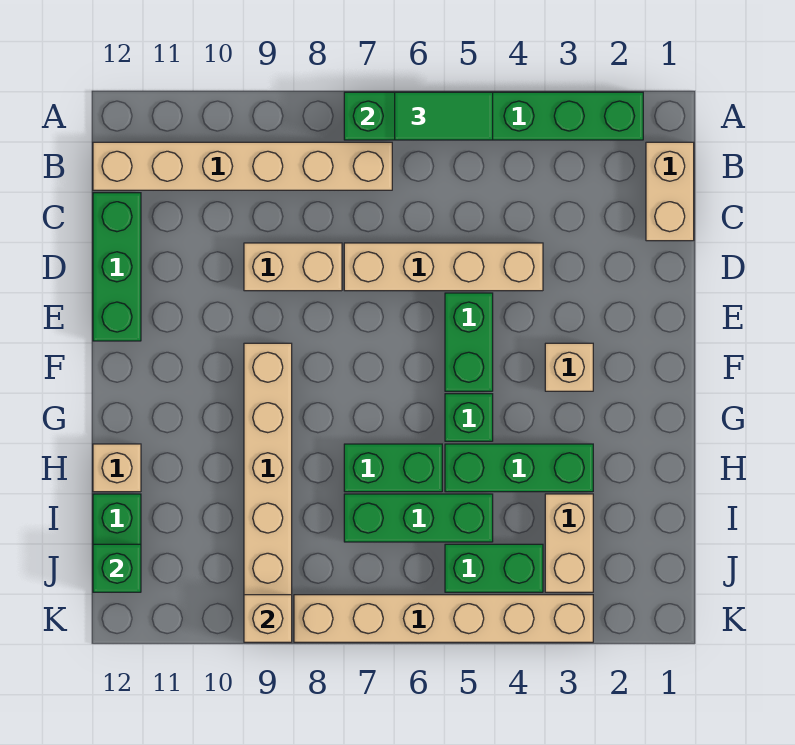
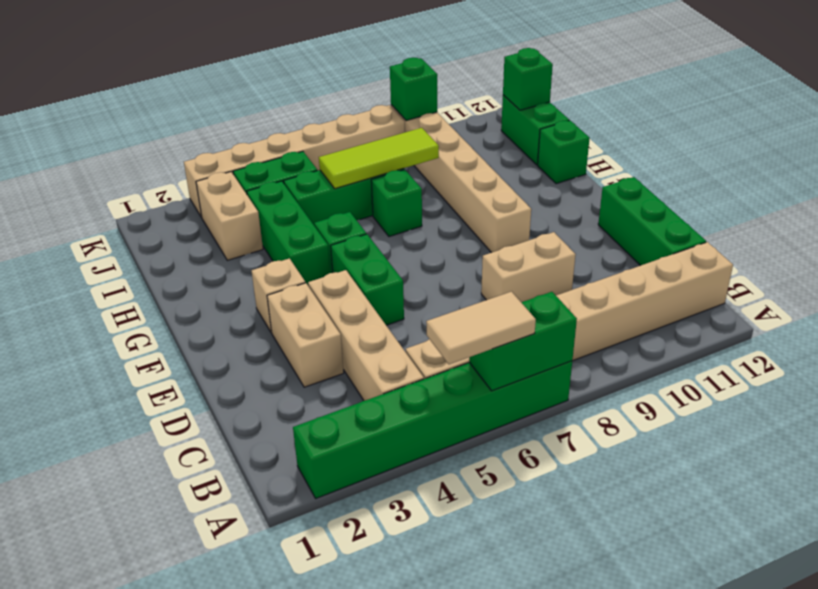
green 1x2 tile [395,92,493,140] -> tan 1x2 tile [426,292,536,364]
tan 1x2 brick [646,142,694,241] -> tan 1x2 brick moved to [267,283,344,387]
tan 1x6 brick [93,142,392,190] -> tan 1x8 brick [406,242,733,379]
tan 1x4 brick [344,243,543,291] -> tan 1x4 brick turned to [308,270,424,401]
green 1x3 brick [445,444,593,492] -> green 1x3 brick turned to [247,181,330,285]
green 1x2 brick [344,444,442,492] -> green 1x1 brick [371,170,422,237]
tan 1x1 brick [93,444,141,492] -> green 1x1 brick [538,121,590,184]
none -> lime 1x3 tile [319,128,439,189]
tan 1x1 brick [244,595,292,642] -> green 1x1 brick [390,58,437,121]

